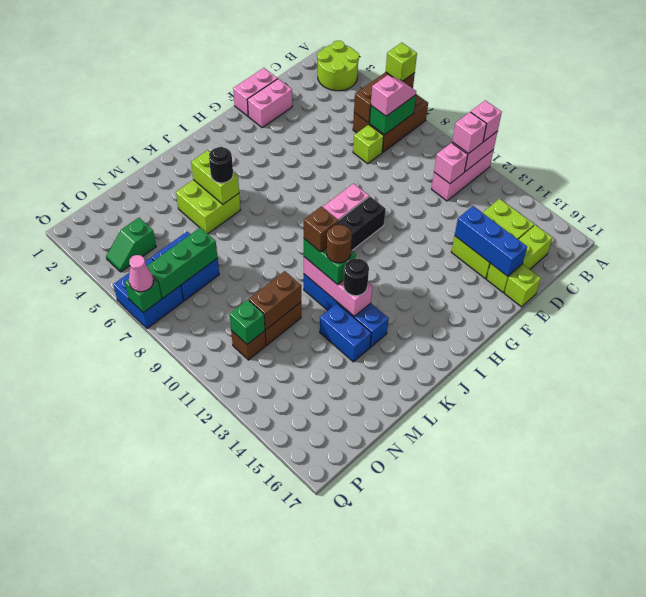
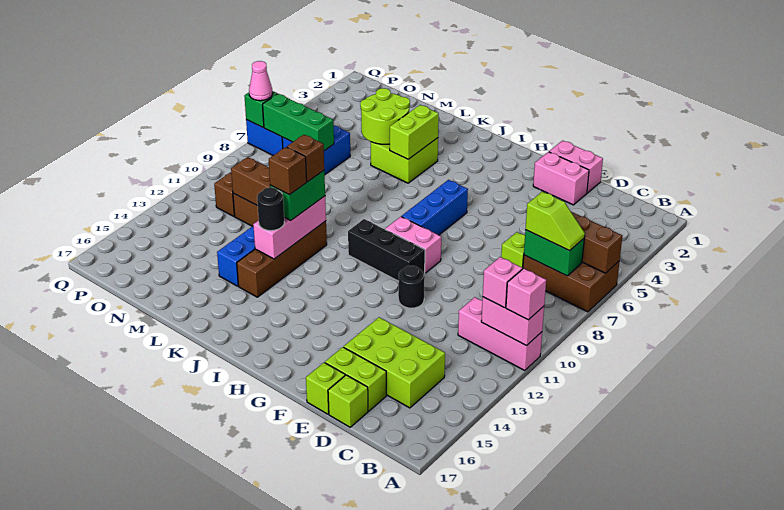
lime 2x2 round brick [317,41,359,91] -> lime 2x2 round brick moved to [360,88,410,144]
lime 1x1 brick [386,43,417,81] -> lime 1x1 brick moved to [328,375,368,427]
pink 1x2 slope [371,75,416,116] -> lime 1x2 slope [525,192,585,251]
pink 1x1 brick [434,143,468,183] -> none
lime 1x3 brick [486,225,552,292] -> lime 1x2 brick [325,347,386,411]
blue 1x3 brick [455,206,527,276] -> blue 1x3 brick moved to [402,180,468,235]
black 1x1 round brick [209,147,233,183] -> black 1x1 round brick moved to [398,266,425,308]
blue 1x4 brick [304,274,389,347] -> brown 1x4 brick [237,221,327,297]
brown 1x1 round brick [327,225,352,263] -> brown 1x1 brick [269,147,307,195]
green 1x2 slope [106,218,156,272] -> none
green 1x1 brick [230,300,265,344] -> none

